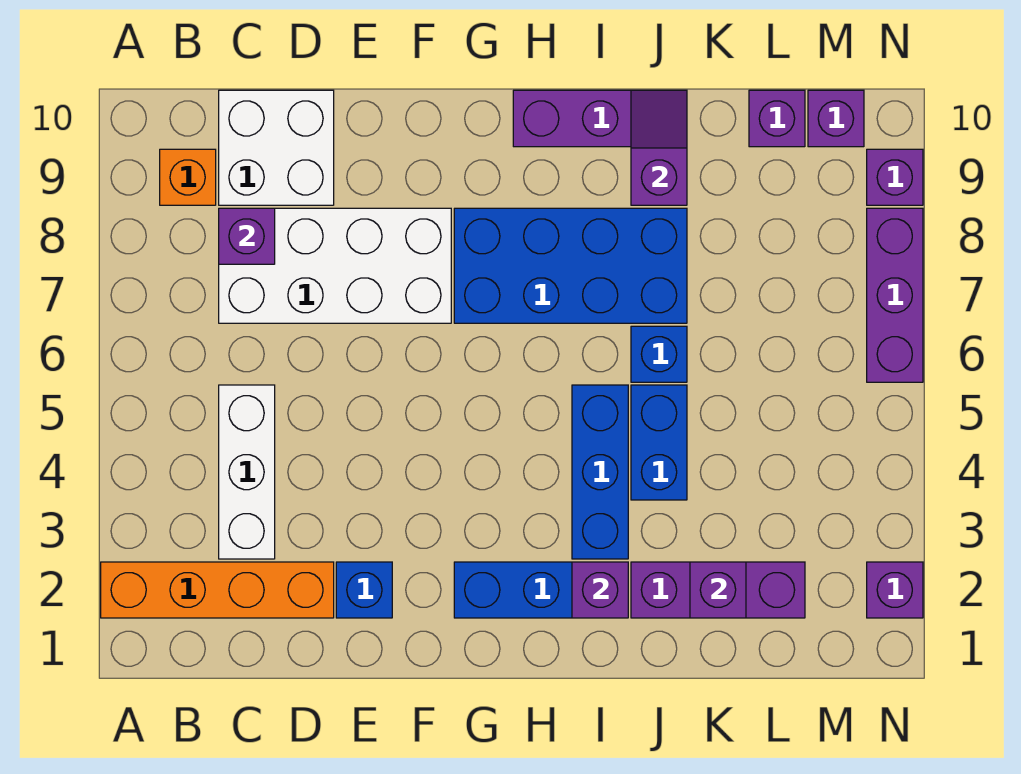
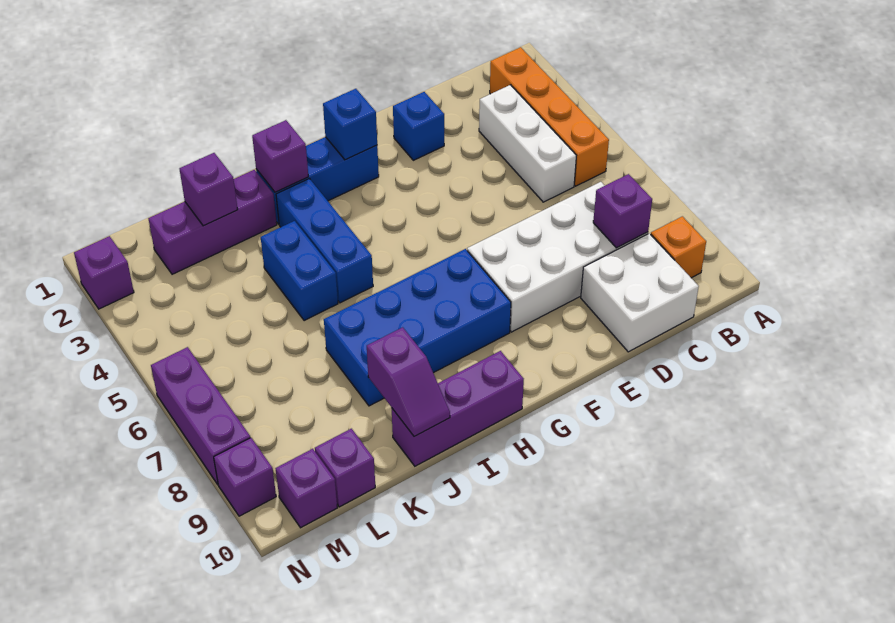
orange 1x4 brick [101,562,334,618] -> orange 1x4 brick turned to [490,47,609,186]
blue 1x1 brick [631,326,687,382] -> blue 1x1 brick moved to [323,89,377,160]

